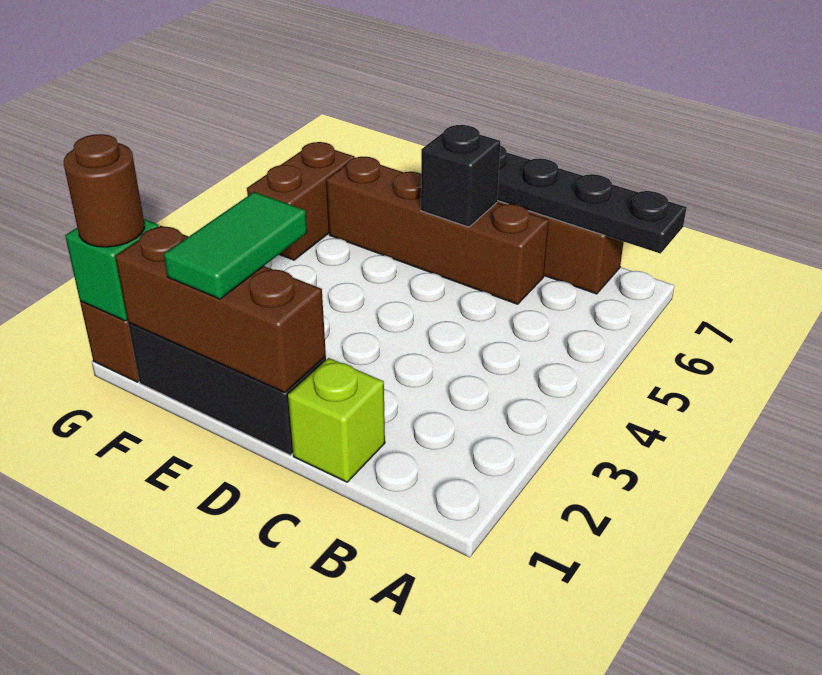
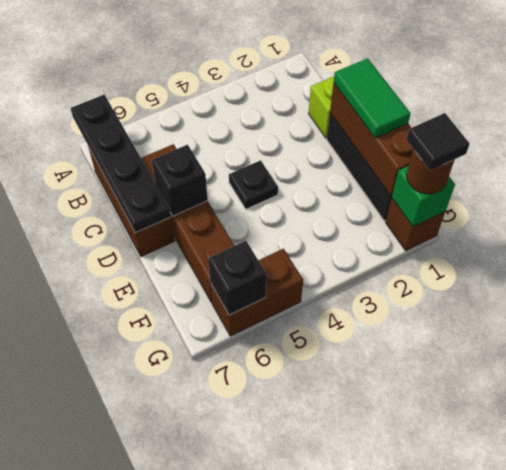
none -> black 1x1 plate [229,160,278,209]
green 1x2 tile [164,192,307,299] -> green 1x2 tile turned to [334,58,411,138]
none -> black 1x1 tile [406,113,470,170]
none -> black 1x1 brick [208,241,266,315]

